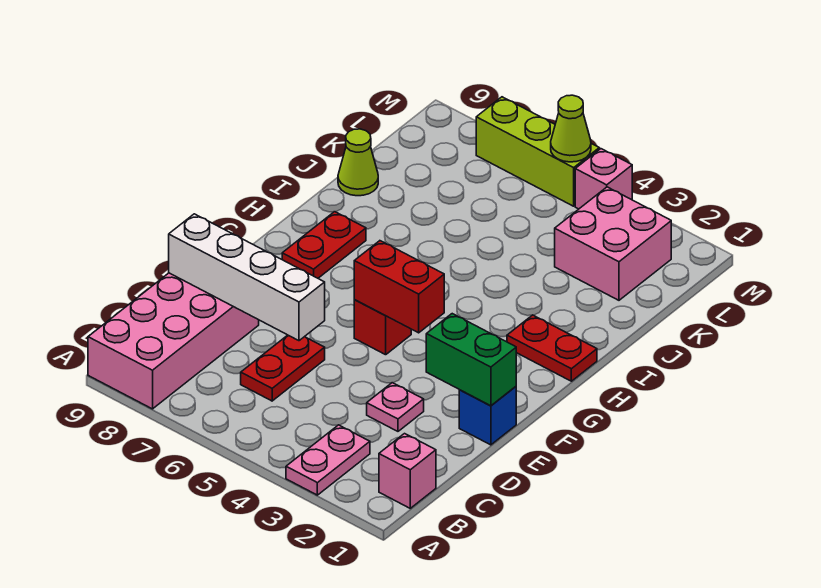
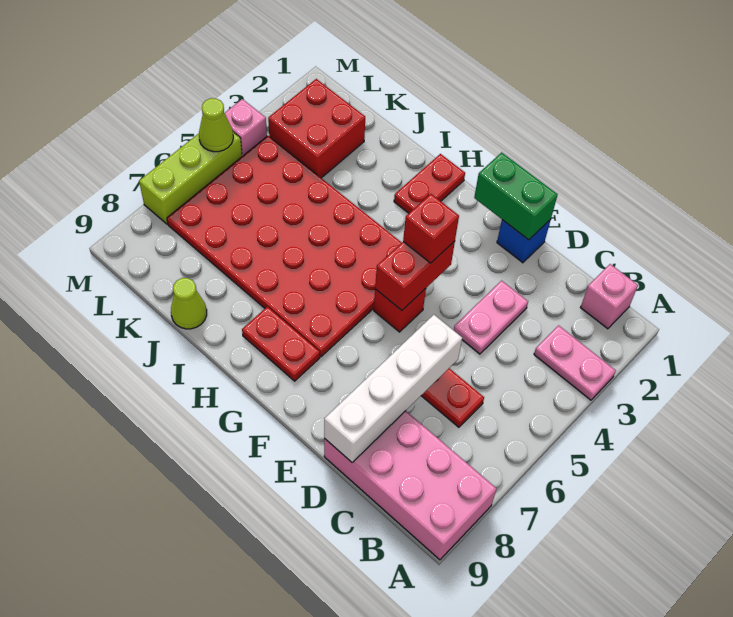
pink 1x1 plate [367,383,424,431] -> pink 1x2 plate [454,281,528,354]
green 1x2 brick [426,314,516,406] -> green 1x2 brick turned to [474,152,558,240]
none -> red 1x1 brick [403,194,459,263]
none -> red 4x6 plate [167,136,402,357]
pink 2x2 brick [555,187,671,300] -> red 2x2 brick [268,79,365,178]

